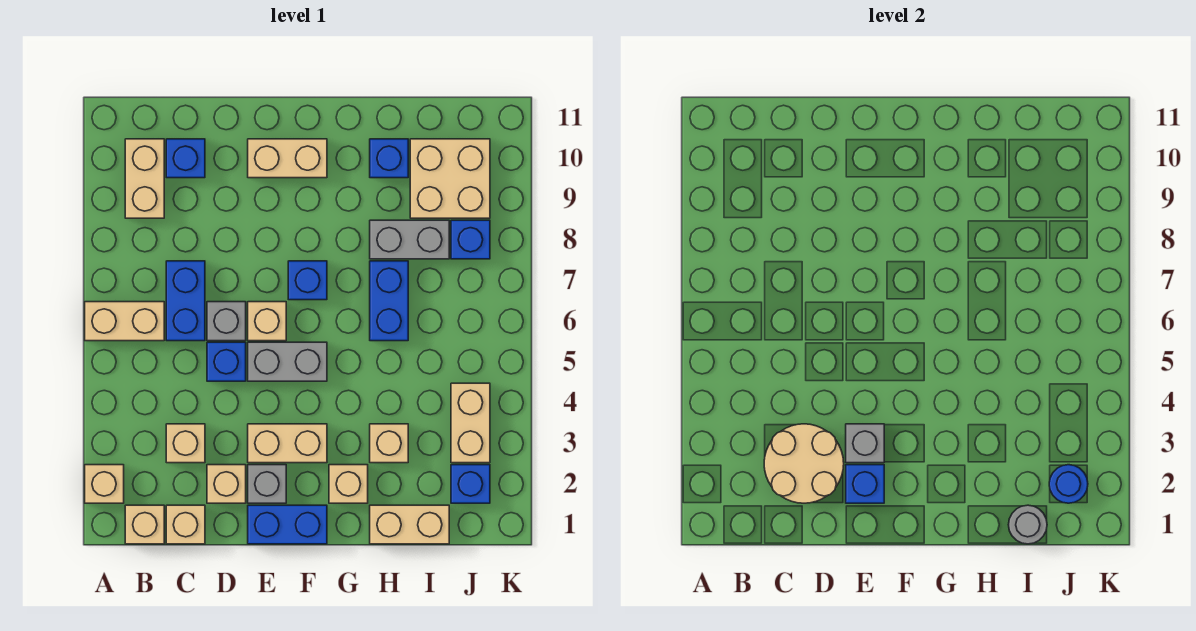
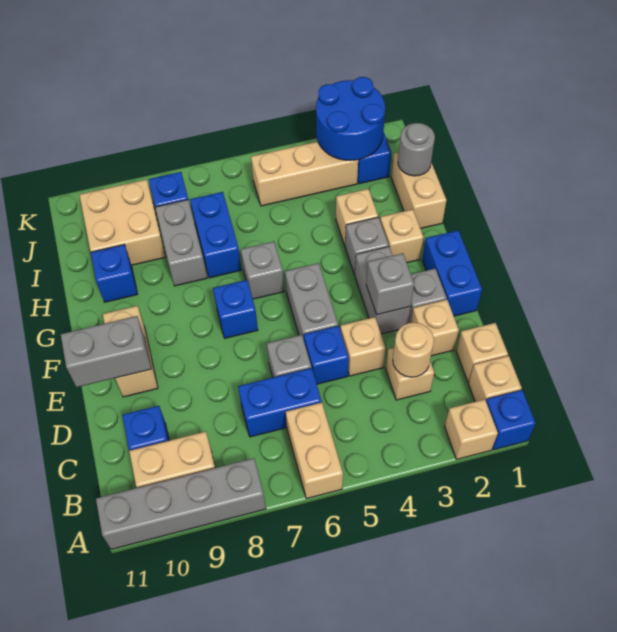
none -> grey 1x4 brick [96,458,266,549]
tan 2x2 round brick [764,424,844,503] -> tan 1x1 round brick [393,323,434,377]
blue 1x1 brick [846,465,884,503] -> blue 1x1 brick moved to [486,390,536,450]
tan 1x2 brick [248,424,327,463] -> grey 1x2 brick [355,247,411,334]
tan 1x1 brick [248,302,286,341] -> tan 1x1 brick moved to [340,317,386,376]
none -> grey 1x2 brick [61,316,151,387]
none -> grey 1x1 brick [345,217,389,275]
none -> grey 1x1 brick [241,242,284,299]
blue 1x2 brick [370,261,408,341] -> blue 1x2 brick turned to [190,192,241,278]
blue 1x1 round brick [1049,465,1088,503] -> blue 2x2 round brick [316,77,385,160]
tan 1x2 brick [451,383,490,463] -> tan 1x3 brick [251,142,358,206]

